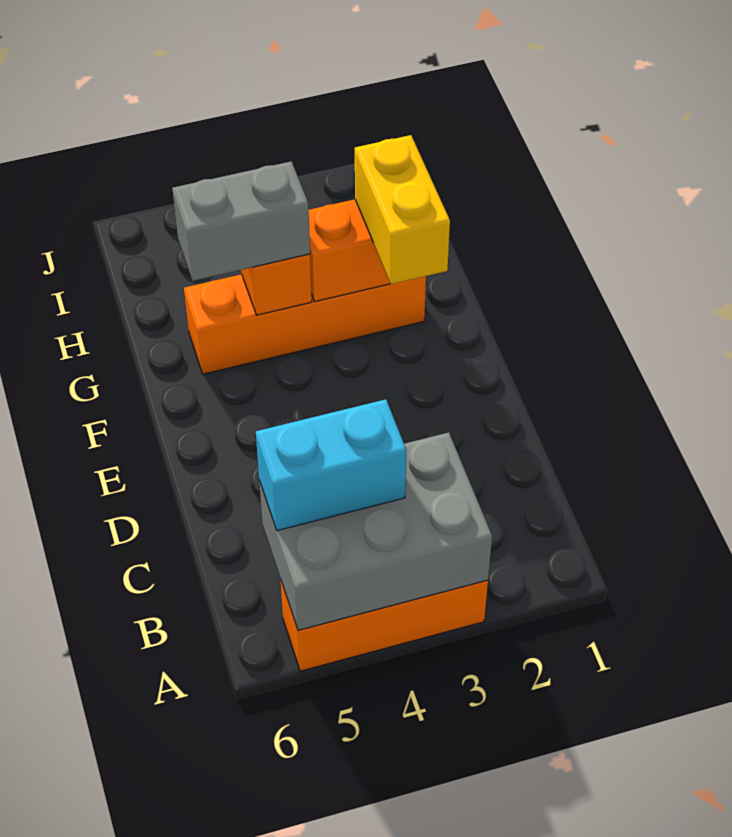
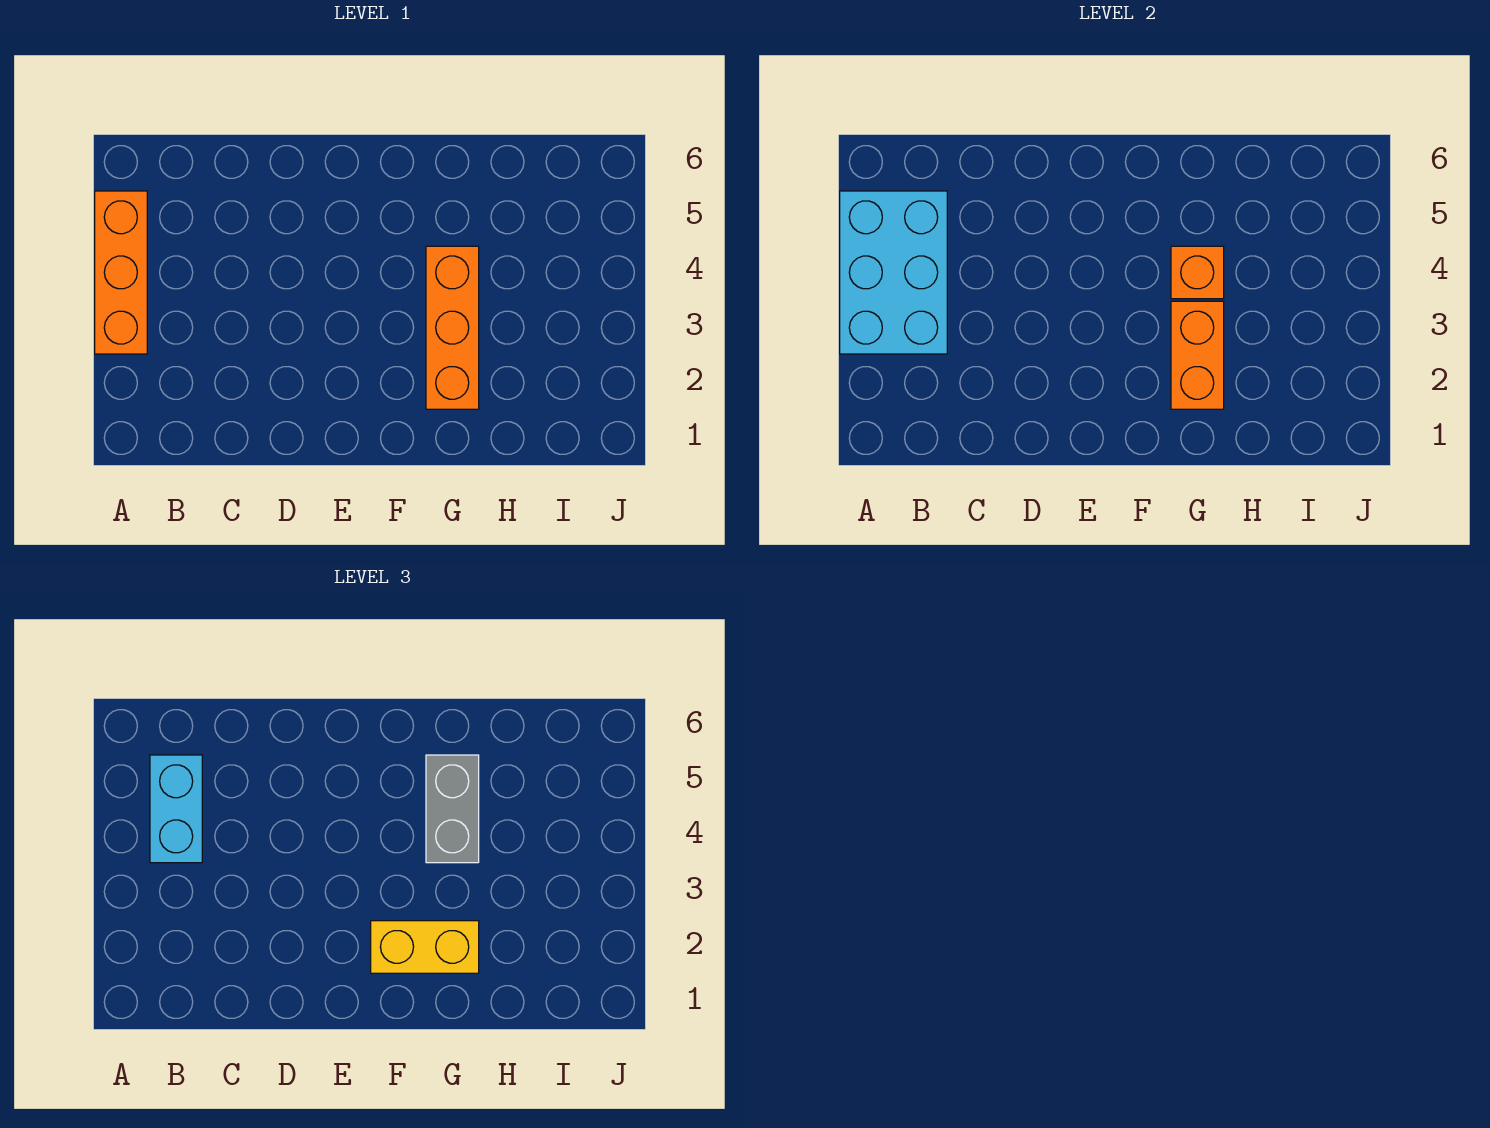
grey 2x3 brick [259,433,492,630] -> cyan 2x3 brick [840,191,947,354]
orange 1x4 brick [184,274,426,374] -> orange 1x3 brick [426,246,479,409]

